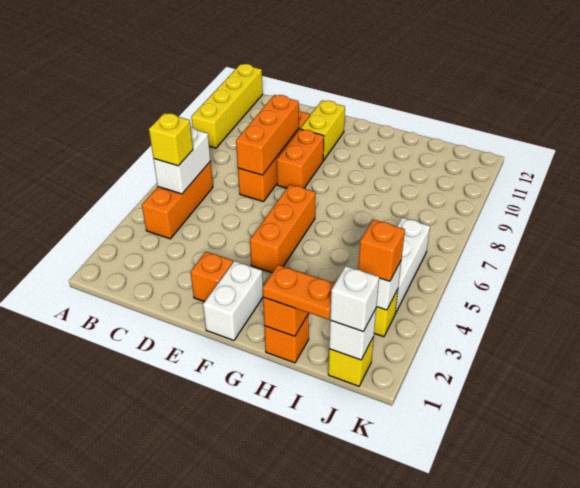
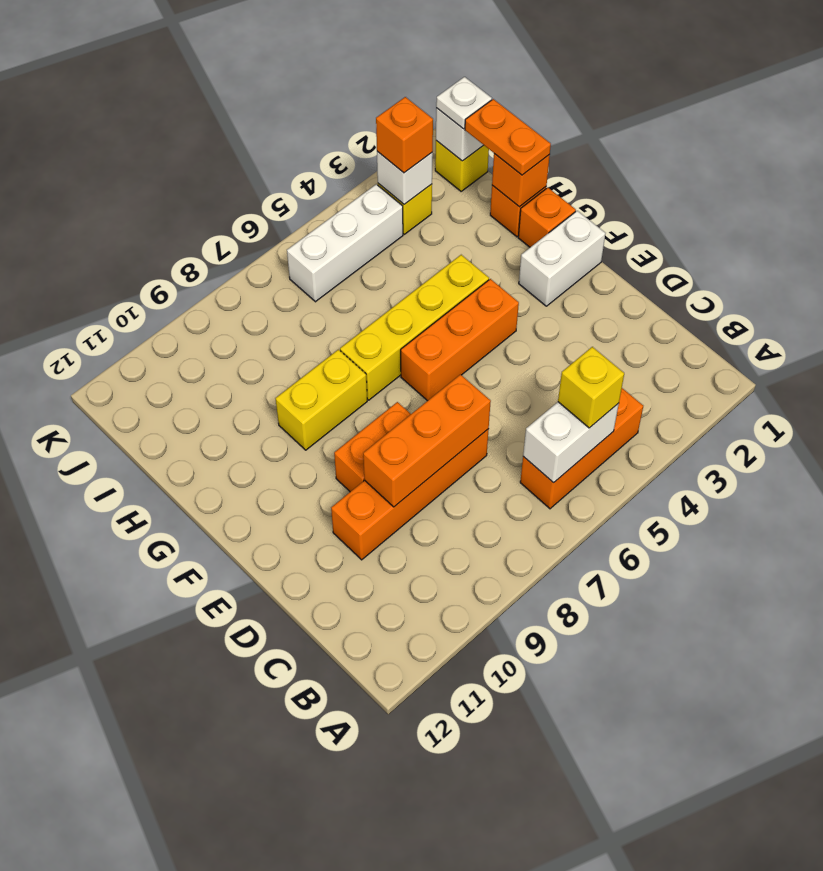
yellow 1x4 brick [191,64,263,148] -> yellow 1x4 brick moved to [340,255,489,400]
orange 1x1 brick [191,252,233,302] -> orange 1x1 brick moved to [518,188,576,247]
yellow 1x2 brick [300,100,345,160] -> yellow 1x2 brick moved to [275,350,367,450]
white 1x1 brick [330,266,379,332] -> white 1x1 plate [436,77,492,129]

